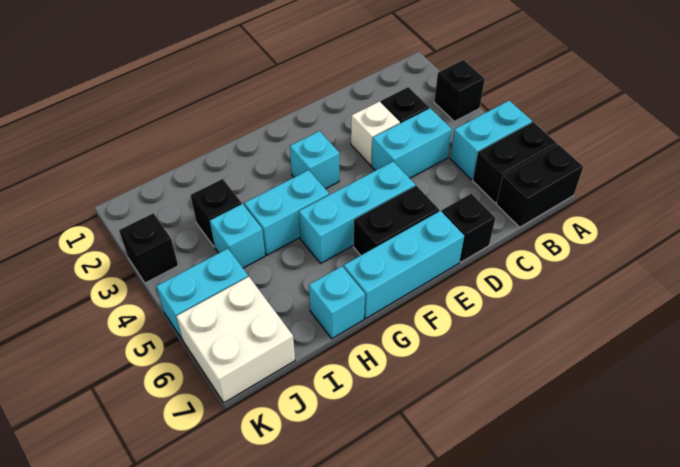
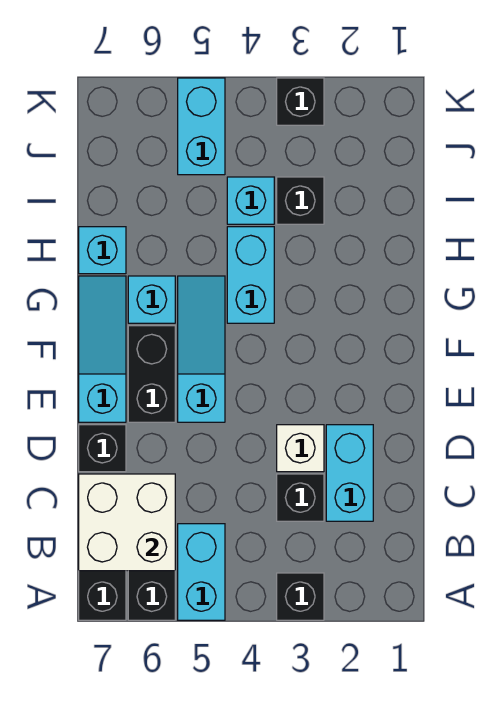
cyan 1x2 brick [371,108,452,178] -> cyan 1x2 brick moved to [326,425,373,521]
cyan 1x3 brick [299,161,415,264] -> cyan 1x3 slope [178,276,225,422]
cyan 1x3 brick [344,211,464,319] -> cyan 1x3 slope [79,276,126,422]
cyan 1x1 brick [290,131,339,189] -> cyan 1x1 brick moved to [128,276,175,323]
white 2x2 brick [176,277,295,403] -> white 2x2 brick moved to [79,474,175,571]

